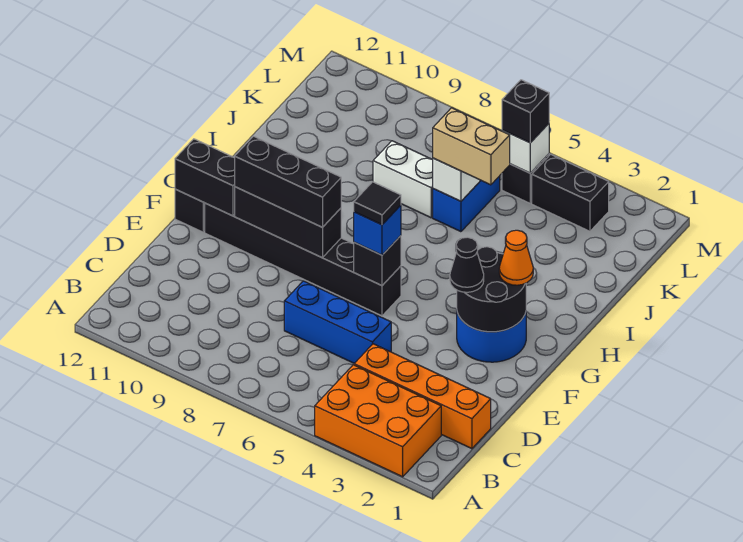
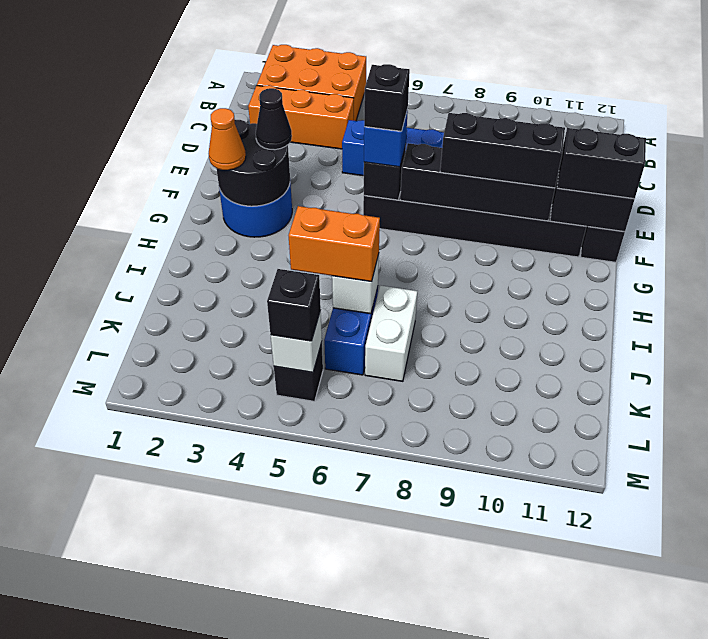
orange 1x4 brick [354,344,491,449] -> orange 1x3 brick [248,85,354,149]
black 1x1 tile [354,182,401,225] -> black 1x1 brick [364,64,410,131]
black 1x3 brick [235,187,341,258] -> black 1x4 brick [400,143,555,221]
tan 1x2 brick [433,108,510,185] -> orange 1x2 brick [288,206,380,282]
white 1x2 brick [373,141,433,218] -> white 1x2 brick turned to [365,285,417,381]
black 1x2 brick [532,154,609,231] -> black 1x2 brick moved to [557,128,646,199]

